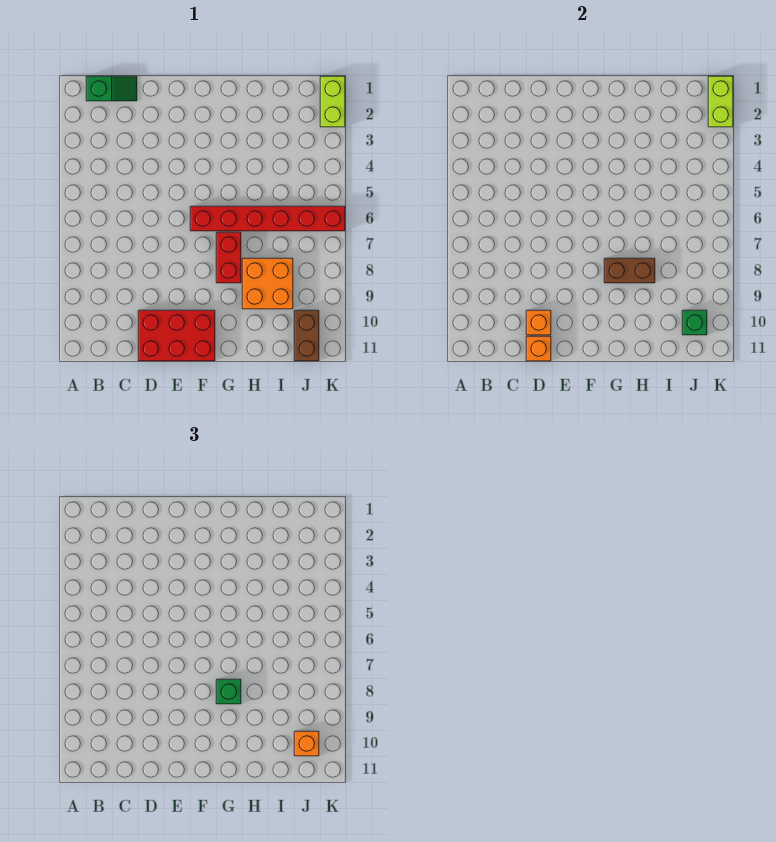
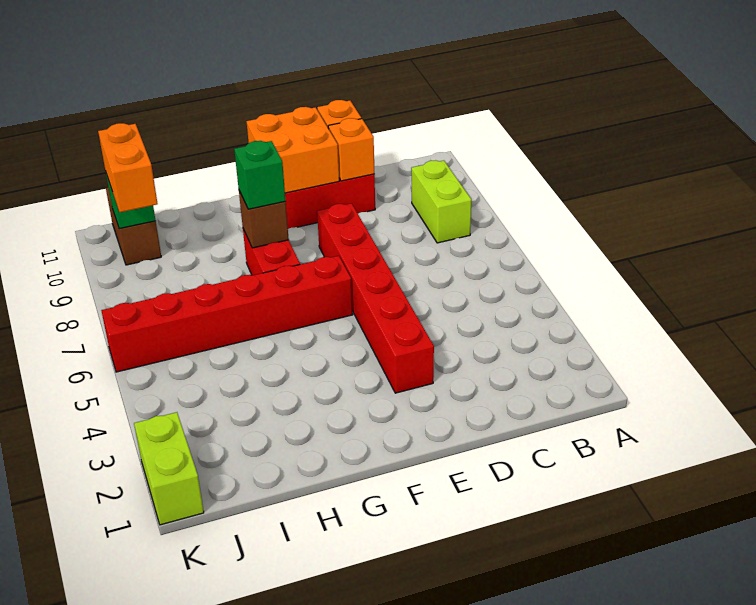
green 1x2 slope [86,76,137,101] -> none
none -> red 1x6 brick [317,203,434,393]
brown 1x2 brick [604,258,655,283] -> brown 1x1 brick [239,191,289,248]
orange 2x2 brick [242,258,293,309] -> orange 2x2 brick moved to [246,107,339,193]
orange 1x1 brick [294,731,319,756] -> orange 1x2 brick [98,123,158,212]
lime 1x2 brick [708,76,733,127] -> lime 1x2 brick moved to [411,160,471,243]

